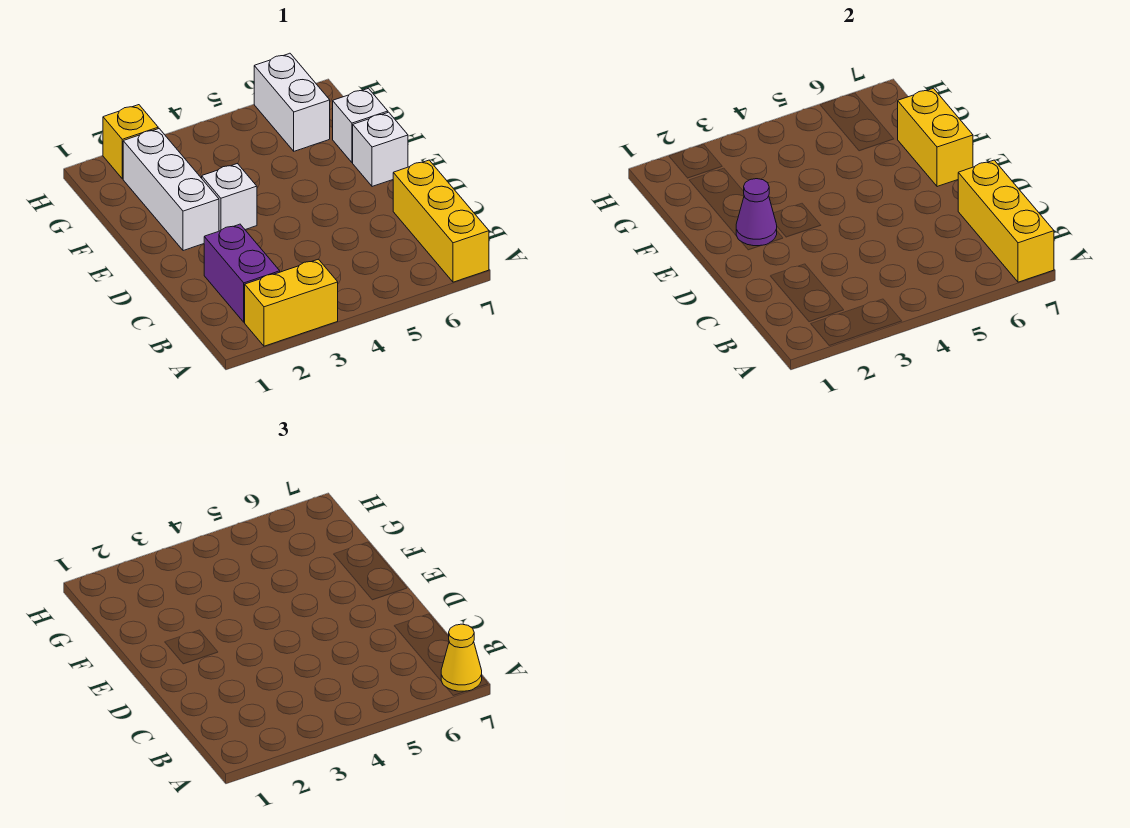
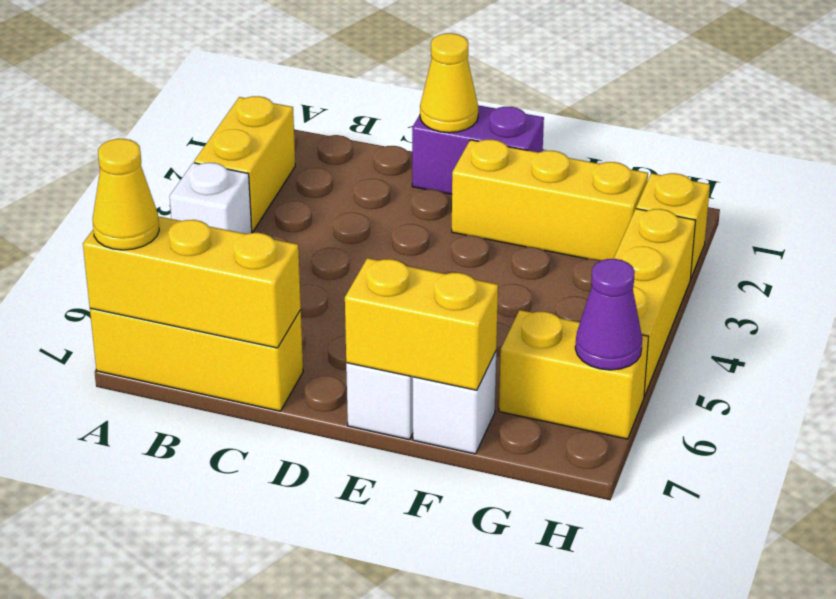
purple 1x2 brick [204,224,280,322] -> purple 1x2 brick moved to [412,105,544,194]
none -> yellow 1x1 cone [420,33,478,133]
white 1x3 brick [123,129,219,251] -> yellow 1x3 brick [452,140,648,260]
purple 1x1 cone [736,179,777,246] -> purple 1x1 cone moved to [575,259,642,370]
white 1x1 brick [202,163,257,231] -> white 1x1 brick moved to [170,163,252,234]
white 1x2 brick [254,53,330,151] -> yellow 1x2 brick [499,310,649,439]
none -> yellow 1x3 brick [614,209,696,397]

